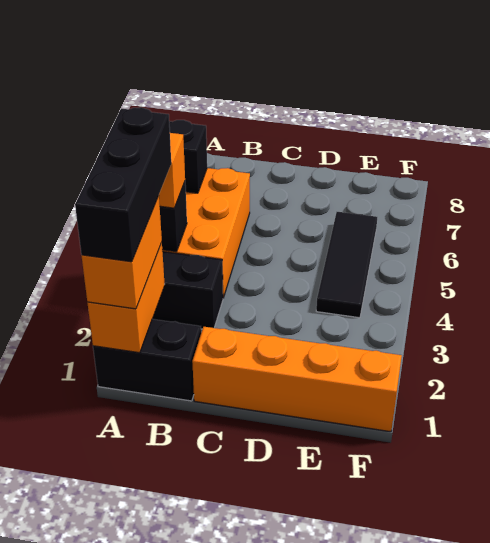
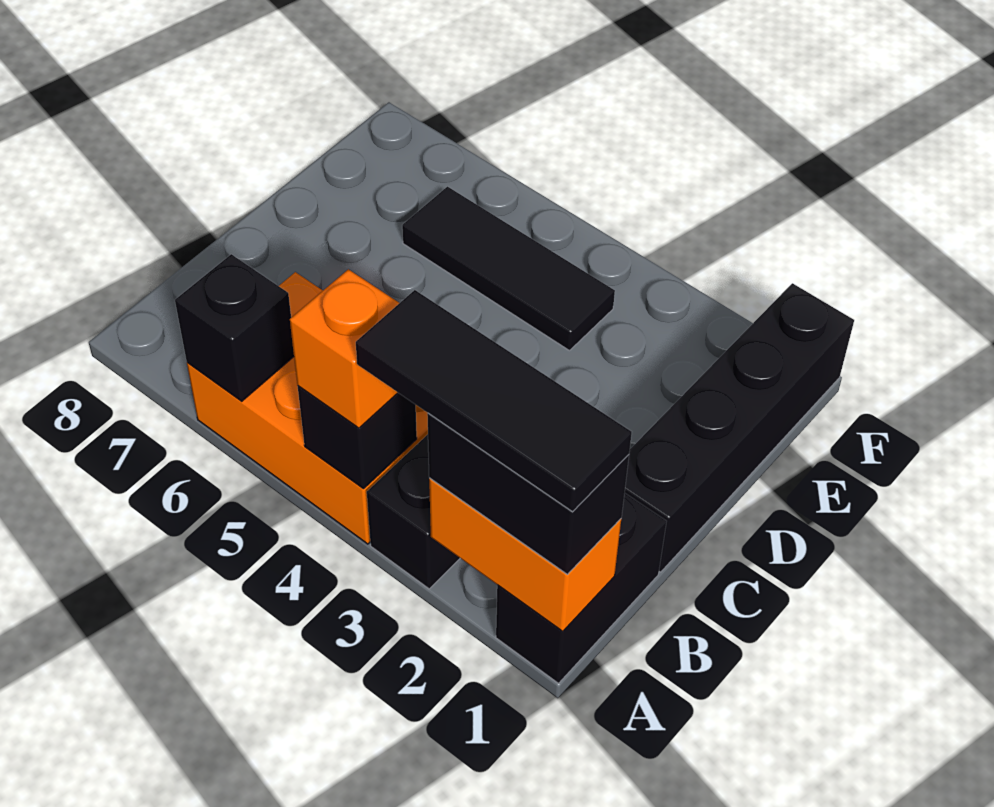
orange 1x2 brick [81,196,162,309] -> black 1x2 brick [427,413,629,574]
black 1x3 brick [75,107,171,262] -> black 1x3 tile [356,290,632,512]
orange 1x4 brick [192,327,402,432] -> black 1x4 brick [625,283,854,572]

